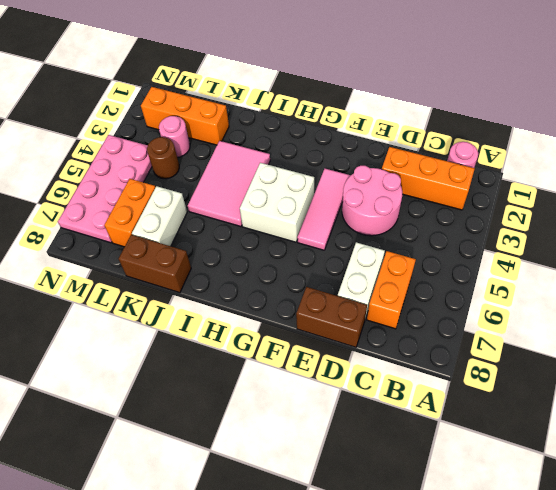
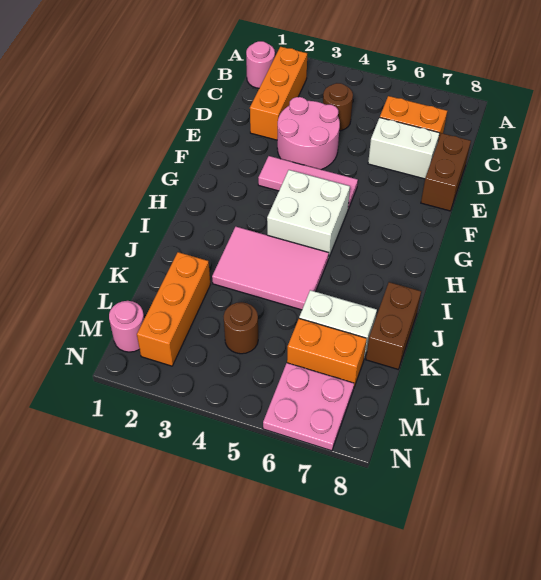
none -> brown 1x1 round brick [323,83,353,131]
pink 1x1 round brick [159,116,190,157] -> pink 1x1 round brick moved to [109,301,144,352]
pink 2x4 plate [58,135,152,243] -> pink 2x2 plate [263,363,354,451]

